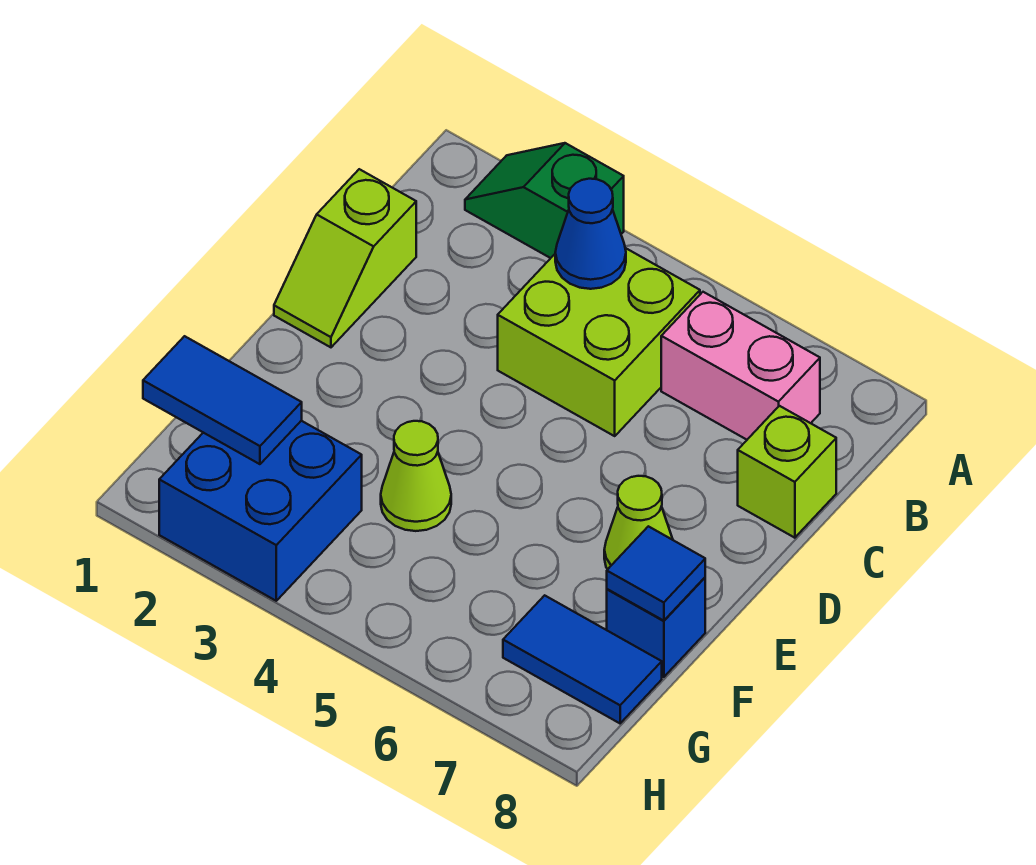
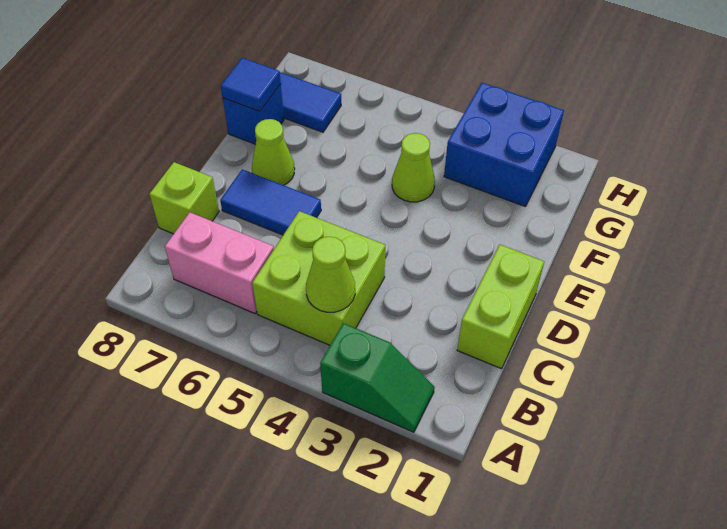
blue 1x1 cone [555,179,626,289] -> lime 1x1 cone [306,237,355,312]
lime 1x2 slope [274,169,416,347] -> lime 1x2 brick [457,245,544,369]
blue 1x2 tile [143,336,302,464] -> blue 1x2 tile moved to [220,169,321,235]

